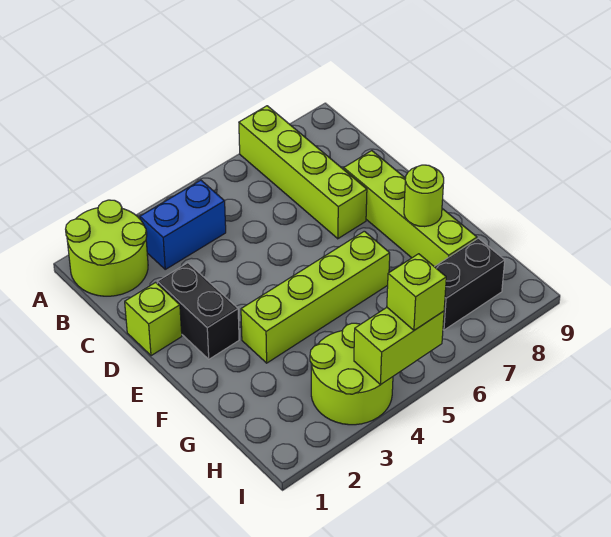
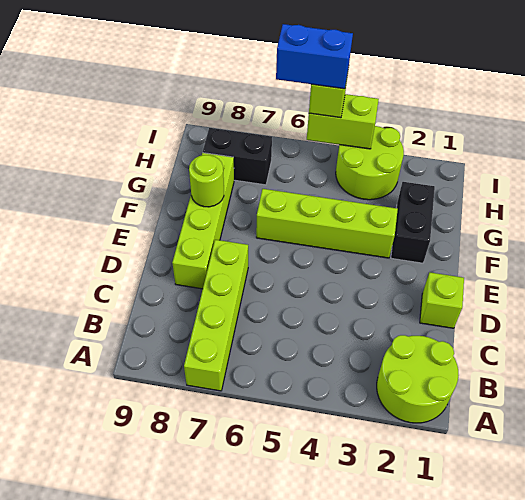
blue 1x2 brick [140,180,226,269] -> blue 1x2 brick moved to [276,24,353,89]
black 1x2 brick [157,263,239,359] -> black 1x2 brick moved to [391,182,435,263]

